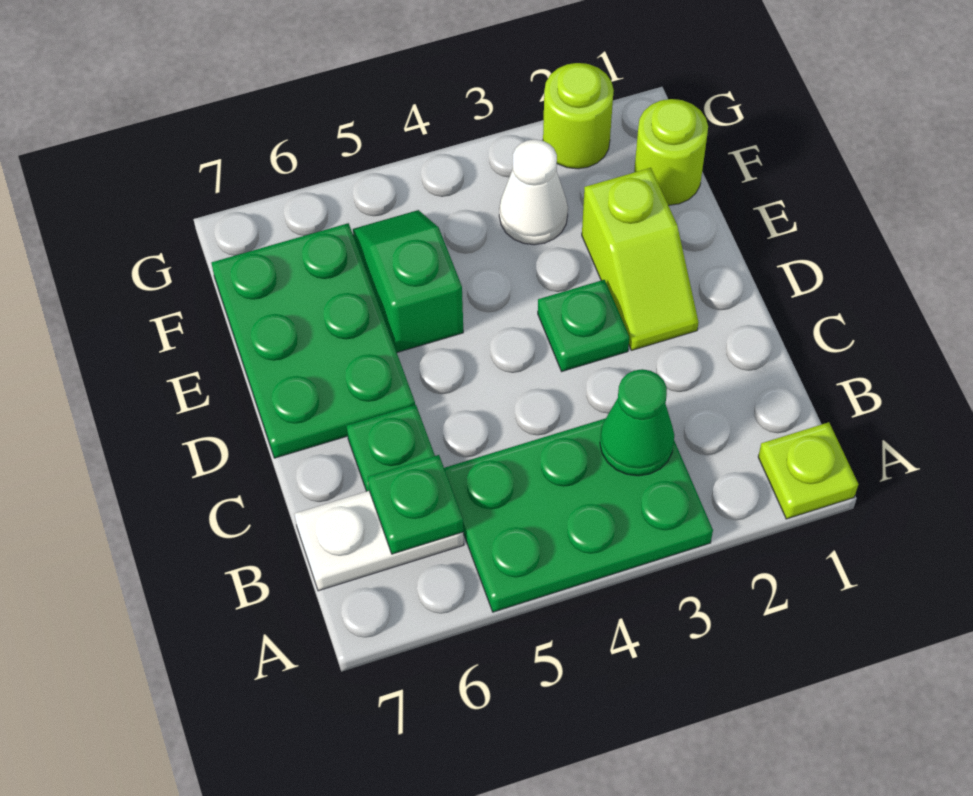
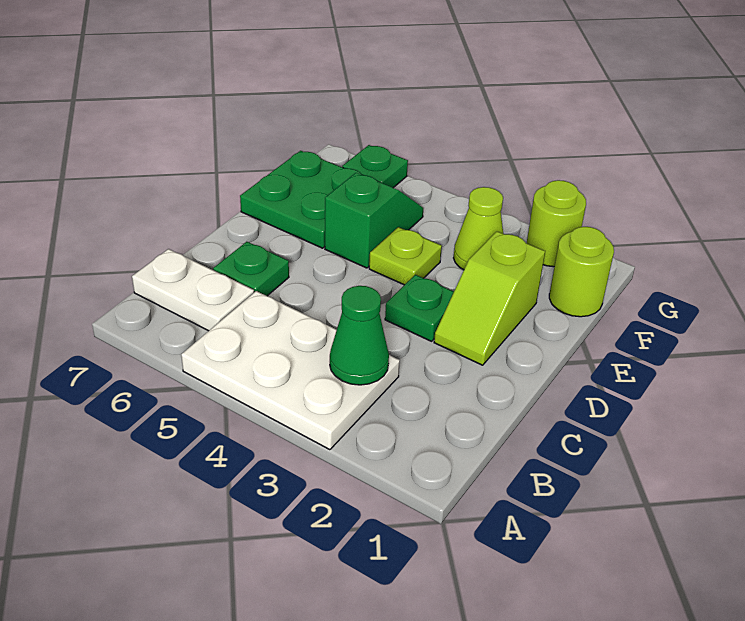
lime 1x1 plate [758,422,858,519] -> lime 1x1 plate moved to [369,227,442,285]
green 2x3 plate [444,418,713,612] -> white 2x3 plate [181,291,400,450]
green 1x1 plate [368,455,463,554] -> green 1x1 plate moved to [342,145,408,188]
green 2x3 plate [211,223,415,458] -> green 2x2 plate [240,151,362,248]
white 1x1 cone [499,140,568,245] -> lime 1x1 cone [454,187,503,270]

